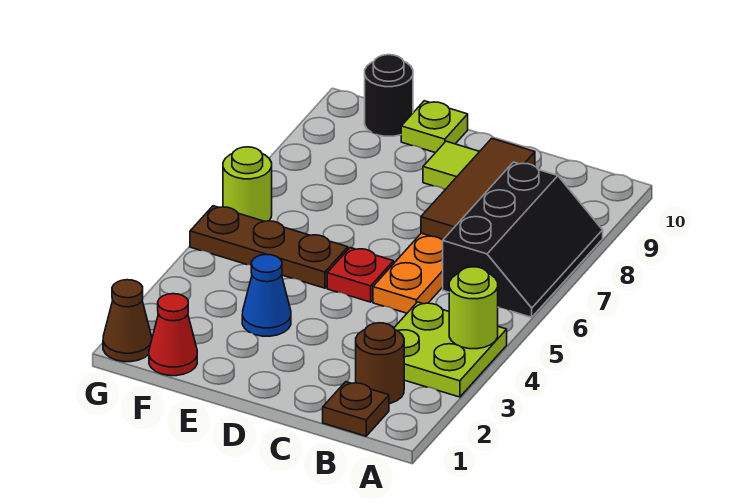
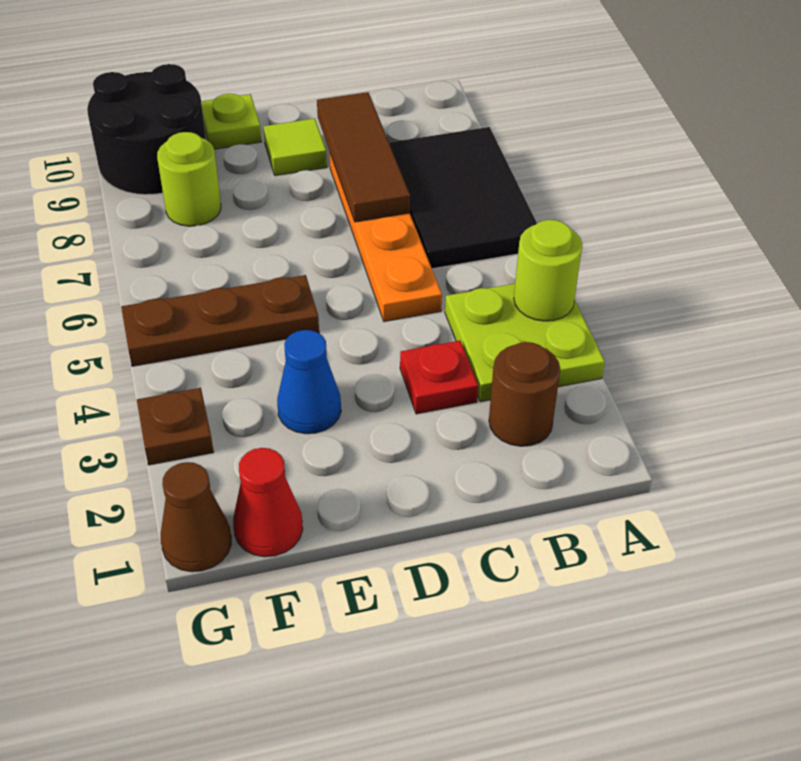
black 2x3 slope [443,162,603,317] -> black 2x3 tile [389,127,537,269]
brown 1x1 plate [323,382,389,436] -> brown 1x1 plate moved to [137,388,214,465]
red 1x1 plate [327,248,394,302] -> red 1x1 plate moved to [400,341,478,414]
black 1x1 round brick [365,55,413,136] -> black 2x2 round brick [87,64,206,195]
lime 1x1 round brick [223,147,272,221] -> lime 1x1 round brick moved to [157,132,221,226]

